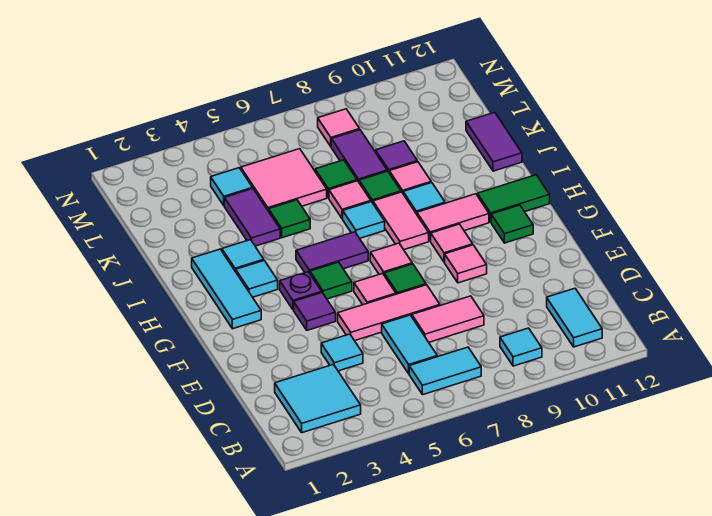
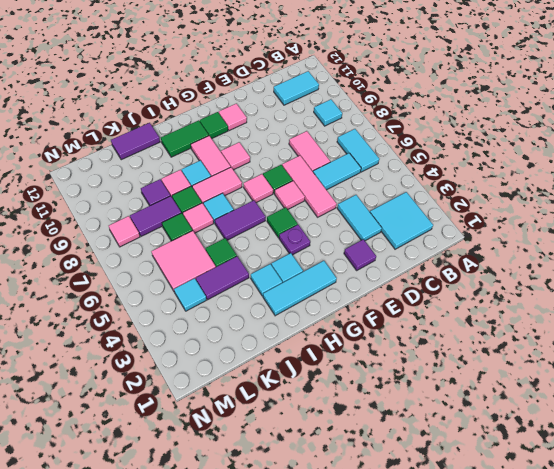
cyan 1x1 tile [321,334,363,371] -> cyan 1x2 tile [337,195,382,241]
purple 1x1 tile [294,293,336,330] -> purple 1x1 tile moved to [344,239,376,270]
pink 1x1 tile [445,245,487,283] -> pink 1x1 tile moved to [219,104,247,131]
purple 1x2 tile [296,232,368,273] -> purple 1x2 tile turned to [215,200,266,240]
green 1x2 tile [477,175,550,222] -> green 1x2 tile turned to [161,120,209,157]

